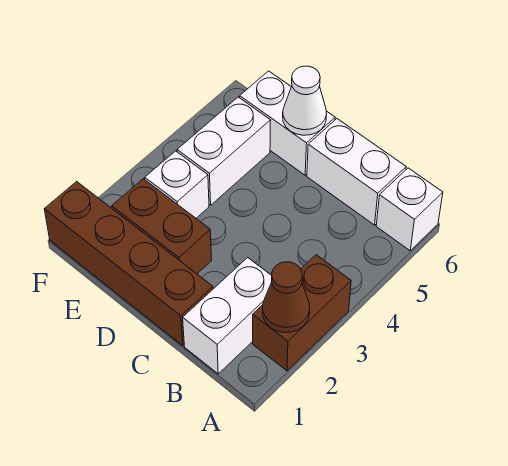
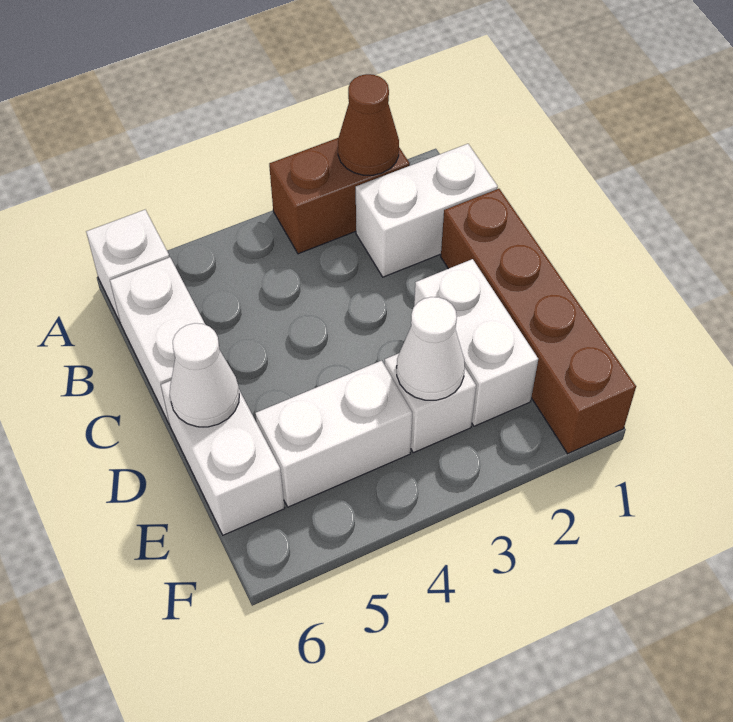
brown 1x2 brick [112,179,212,274] -> white 1x2 brick [414,259,538,426]
none -> white 1x1 cone [397,297,465,400]

